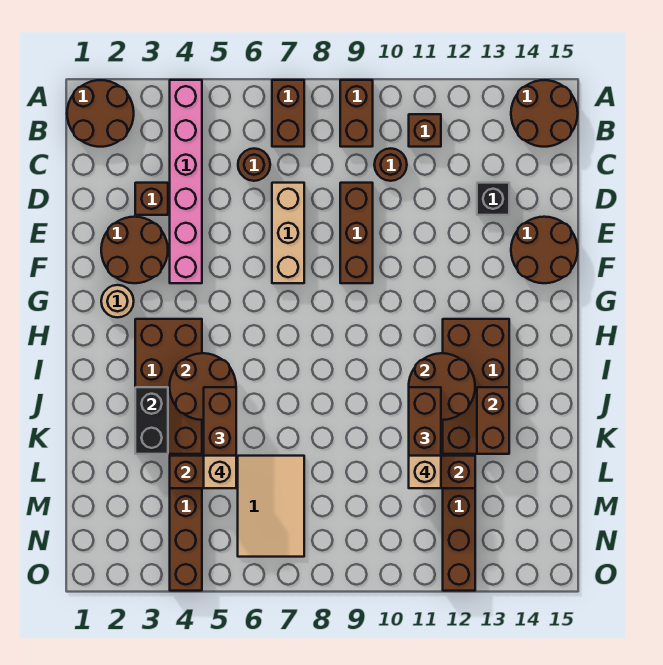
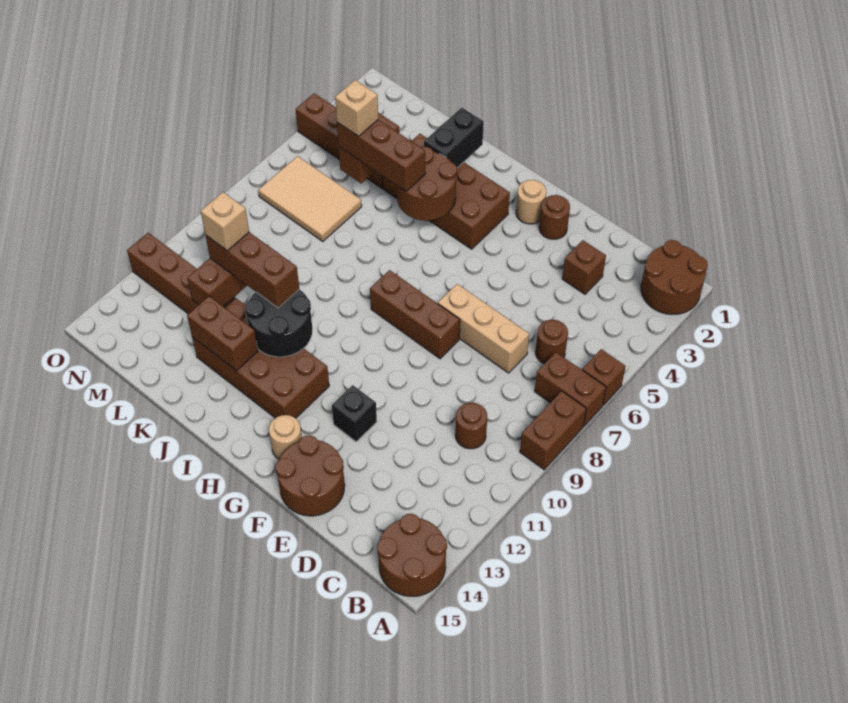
pink 1x6 brick [170,80,202,283] -> none
brown 1x2 brick [340,80,373,147] -> brown 1x2 brick turned to [520,391,586,470]
brown 1x1 brick [409,114,441,147] -> brown 1x1 brick moved to [582,349,626,405]
brown 1x3 brick [340,183,373,283] -> brown 1x3 brick moved to [370,270,460,359]
black 1x1 brick [477,183,509,215] -> black 1x1 brick moved to [332,385,377,442]
brown 2x2 round brick [101,217,168,283] -> brown 1x1 round brick [539,195,570,239]
none -> tan 1x1 round brick [269,415,302,459]
brown 2x2 round brick [409,353,475,420] -> black 2x2 round brick [245,289,312,357]
black 1x2 brick [135,387,168,454] -> black 1x2 brick turned to [424,108,484,168]

